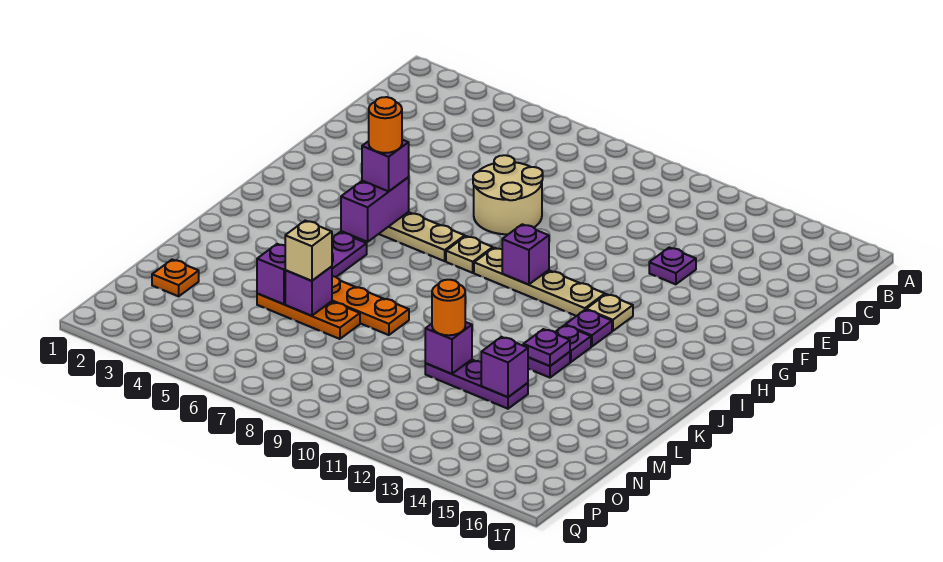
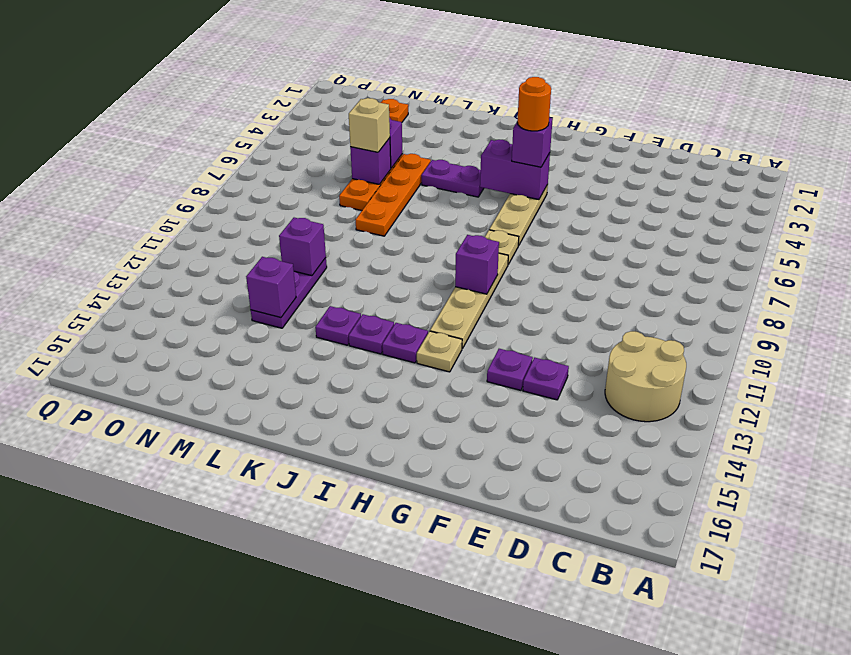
tan 2x2 round brick [473,155,543,234] -> tan 2x2 round brick moved to [605,331,686,422]
purple 1x1 plate [523,329,570,366] -> purple 1x1 plate moved to [487,349,533,390]
orange 1x1 round brick [432,280,465,335] -> none

